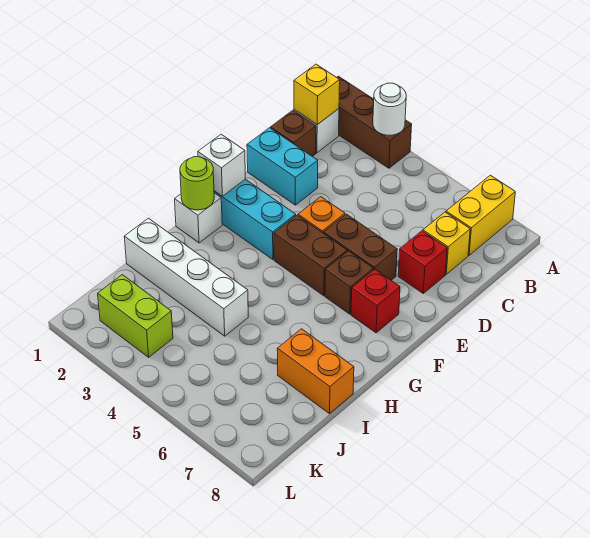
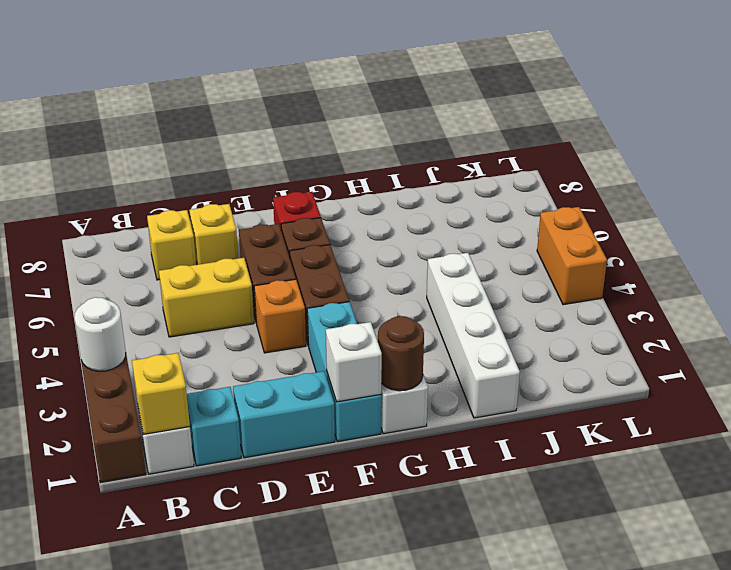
yellow 1x2 brick [446,175,515,255] -> yellow 1x2 brick moved to [159,258,254,337]
brown 1x1 brick [271,110,316,156] -> cyan 1x1 brick [187,387,241,466]
cyan 1x2 brick [247,128,318,205] -> cyan 1x2 brick turned to [233,371,335,458]
red 1x1 brick [398,231,447,293] -> yellow 1x1 brick [189,204,238,265]
lime 1x1 round brick [180,157,214,210] -> brown 1x1 round brick [378,316,424,391]
orange 1x2 brick [277,329,354,414] -> orange 1x2 brick moved to [537,207,607,305]
lime 1x2 brick [98,275,173,357] -> none

